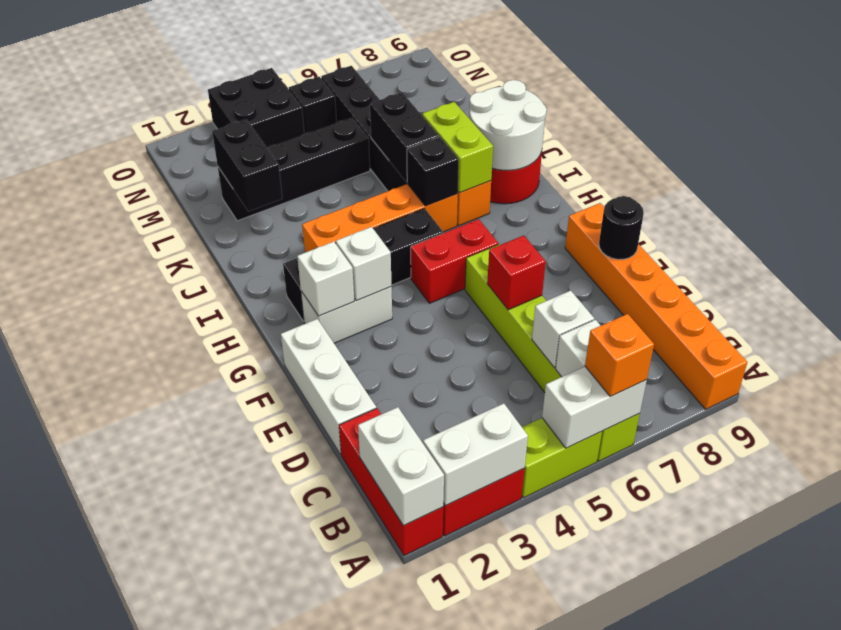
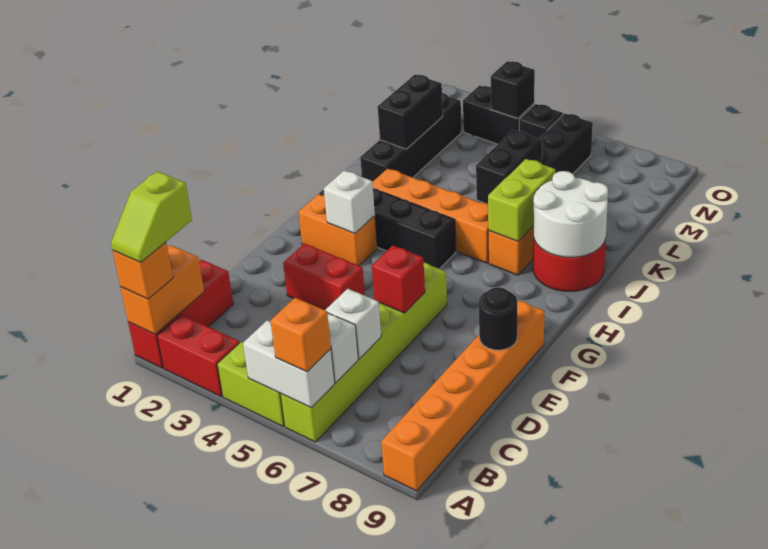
white 1x2 brick [358,407,444,526] -> orange 1x2 brick [120,245,204,335]
none -> orange 1x1 brick [113,242,173,299]
none -> lime 1x2 slope [111,171,192,262]
white 1x2 brick [423,403,528,506] -> none
white 1x3 brick [281,319,376,454] -> none
white 1x2 brick [301,287,392,343] -> orange 1x2 brick [298,194,377,266]
white 1x1 brick [297,242,354,316] -> none
red 1x2 brick [411,219,498,303] -> red 1x2 brick moved to [283,244,365,310]
black 1x1 brick [407,137,459,206] -> black 1x1 brick moved to [491,61,535,118]
black 1x4 brick [218,118,370,221] -> black 1x4 brick turned to [360,93,461,182]
black 2x2 brick [208,68,304,148] -> black 1x2 brick [463,86,534,144]

